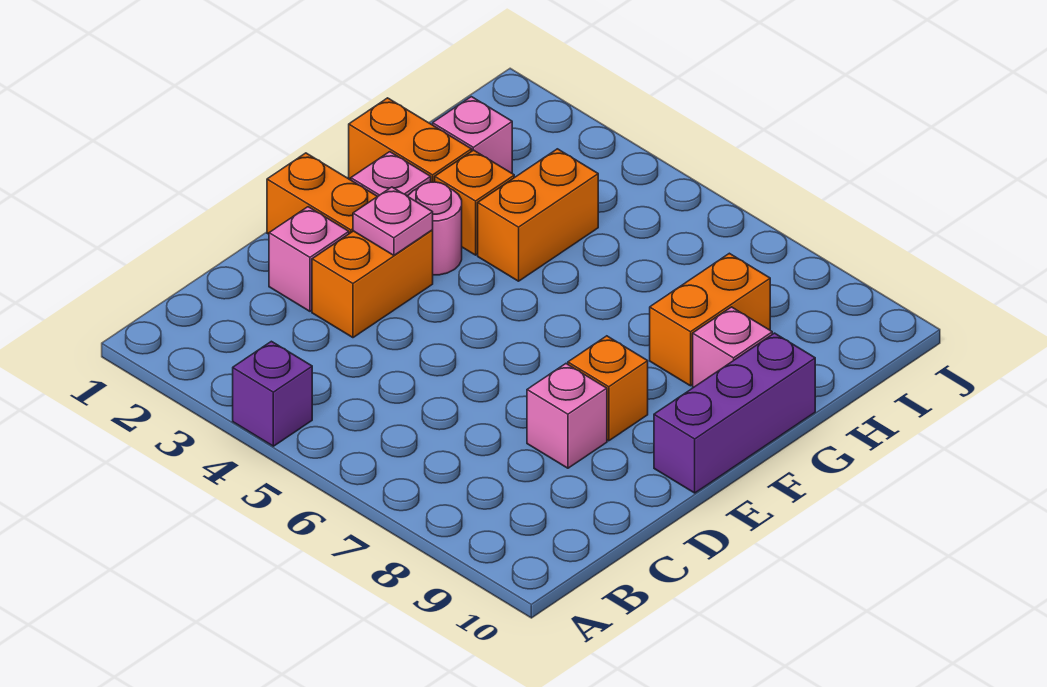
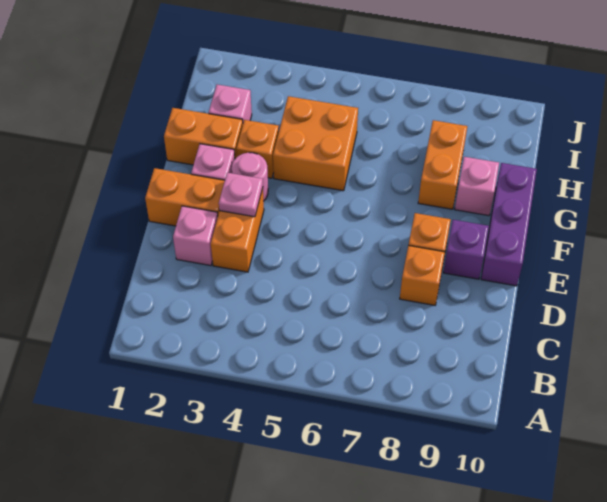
purple 1x1 brick [233,341,312,446] -> purple 1x1 brick moved to [443,220,489,279]
pink 1x1 brick [527,364,607,468] -> orange 1x1 brick [400,245,445,305]
orange 1x2 brick [478,149,598,281] -> orange 2x2 brick [273,96,358,191]

